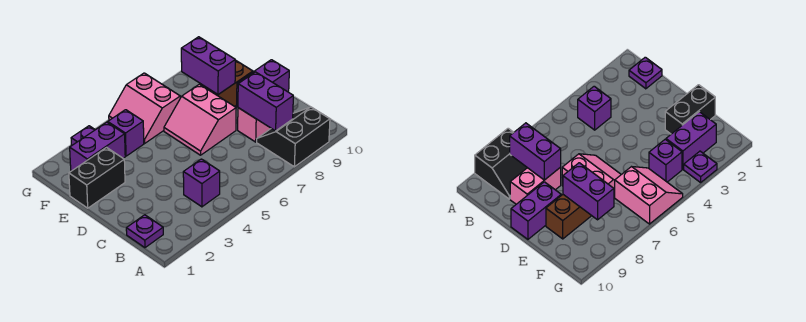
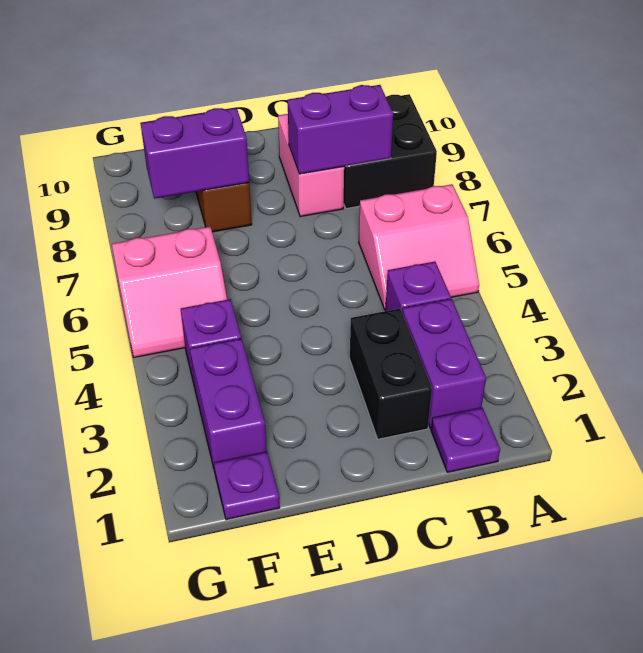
black 2x2 slope [257,107,330,167] -> black 2x2 brick [344,94,437,209]
pink 2x2 slope [164,84,236,155] -> pink 2x2 slope moved to [359,184,479,309]
purple 1x2 brick [237,60,289,107] -> purple 1x2 brick moved to [402,299,486,428]
black 1x2 brick [69,148,125,208] -> black 1x2 brick moved to [350,309,432,439]
purple 1x1 plate [71,126,95,145] -> purple 1x1 plate moved to [214,452,280,520]

